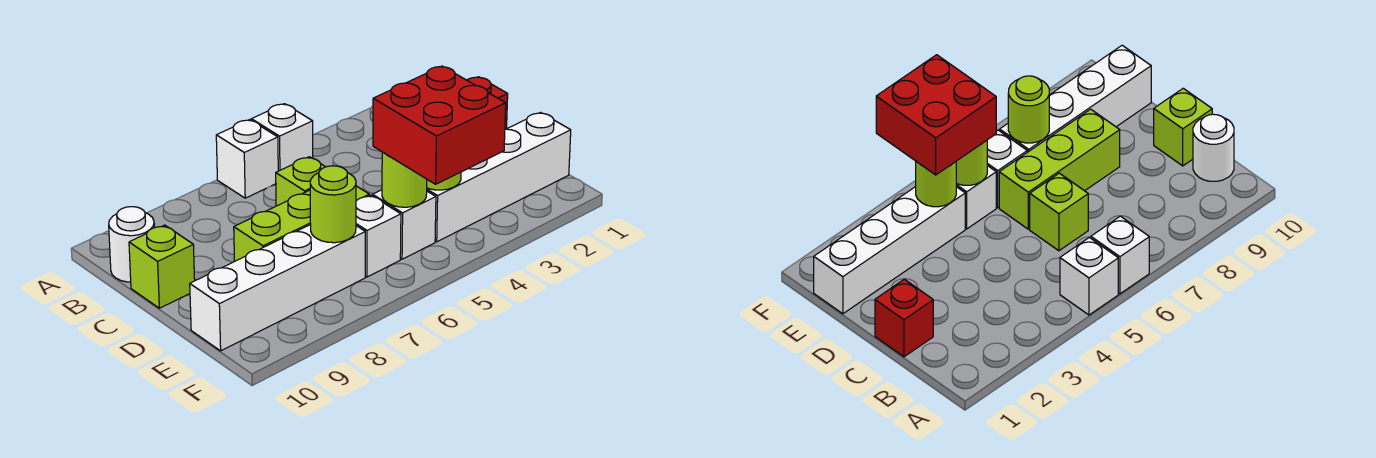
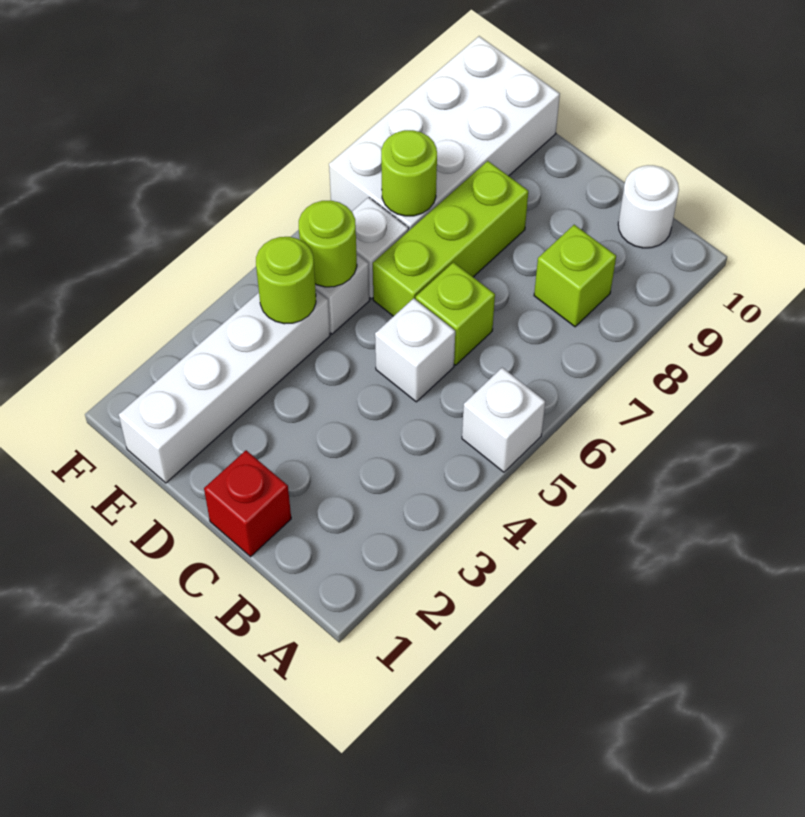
white 1x1 brick [216,120,278,198] -> white 1x1 brick moved to [375,298,455,402]
lime 1x1 brick [129,225,195,308] -> lime 1x1 brick moved to [534,225,616,327]
red 2x2 brick [373,66,506,184] -> none
white 1x4 brick [190,225,365,351] -> white 2x4 brick [329,36,560,231]

